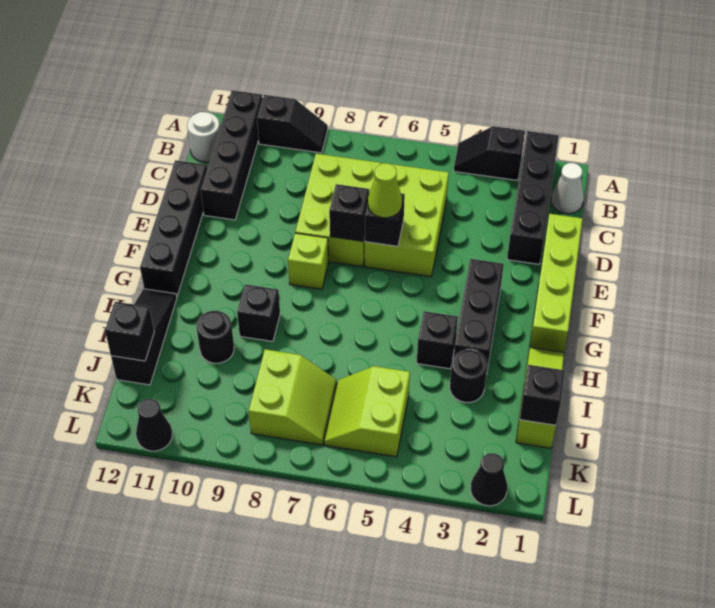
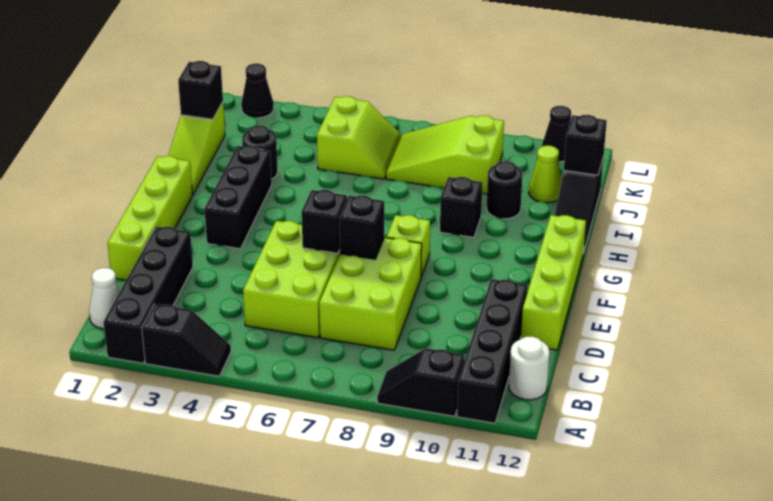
black 1x4 brick [140,160,207,296] -> lime 1x4 brick [521,215,586,350]
lime 1x1 cone [368,163,402,218] -> lime 1x1 cone moved to [529,146,562,203]
black 1x1 brick [417,311,458,369] -> none
lime 2x2 slope [249,349,337,445] -> lime 2x3 slope [386,116,504,194]

